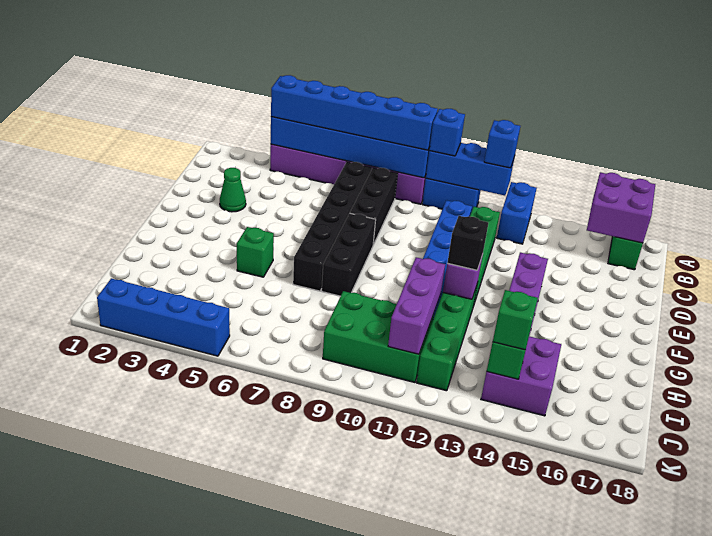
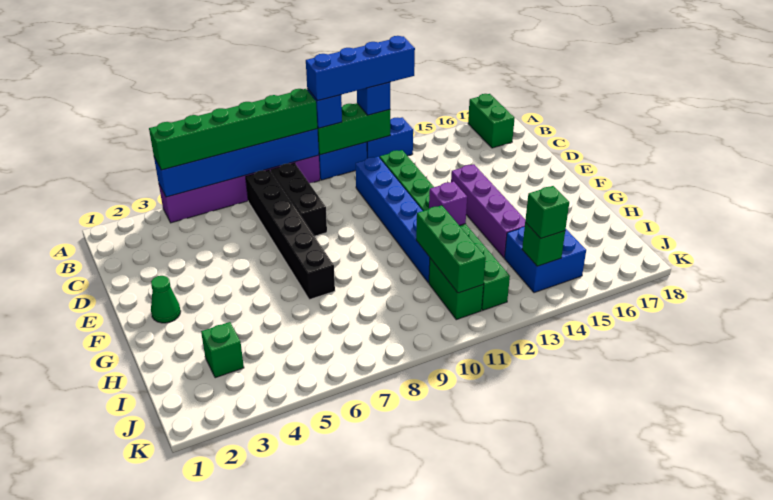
blue 1x6 brick [271,75,438,150] -> green 1x6 brick [149,89,317,170]
blue 1x3 brick [426,143,514,196] -> green 1x3 brick [317,103,390,155]
blue 1x2 brick [497,182,537,244] -> blue 1x2 brick turned to [367,117,413,158]
purple 2x2 brick [587,172,655,243] -> none
green 1x1 cone [220,168,246,212] -> green 1x1 cone moved to [151,276,181,323]
black 1x3 brick [322,213,376,296] -> none
green 1x1 brick [237,227,274,277] -> green 1x1 brick moved to [201,322,244,378]
black 1x1 brick [447,216,488,270] -> none
purple 1x3 brick [388,257,445,354] -> green 1x3 brick [416,205,486,293]
green 2x3 brick [323,291,434,382] -> green 1x2 brick [429,258,483,320]
purple 2x2 brick [481,336,561,416] -> blue 2x2 brick [504,227,586,293]
blue 1x4 brick [97,278,230,356] -> blue 1x4 brick moved to [306,36,415,101]

